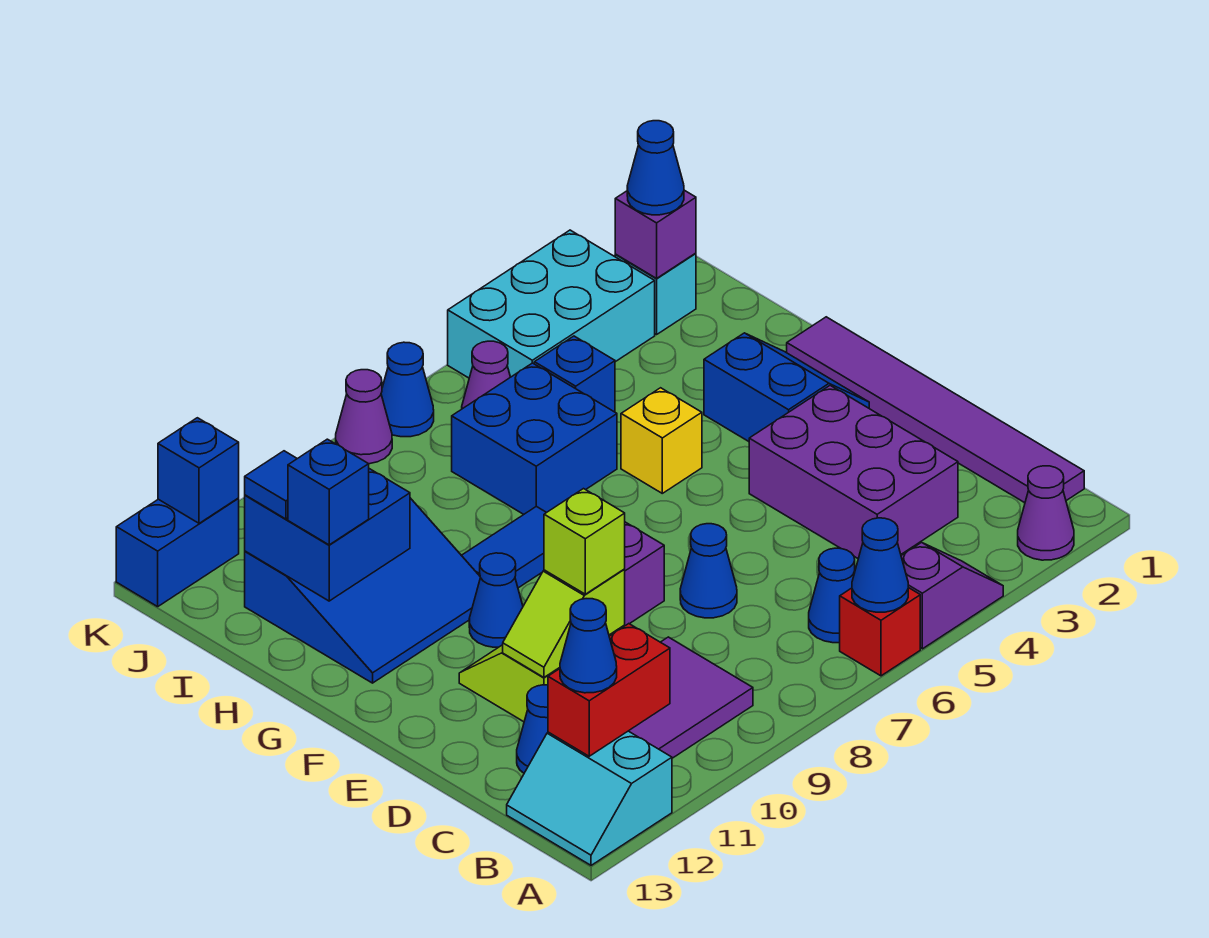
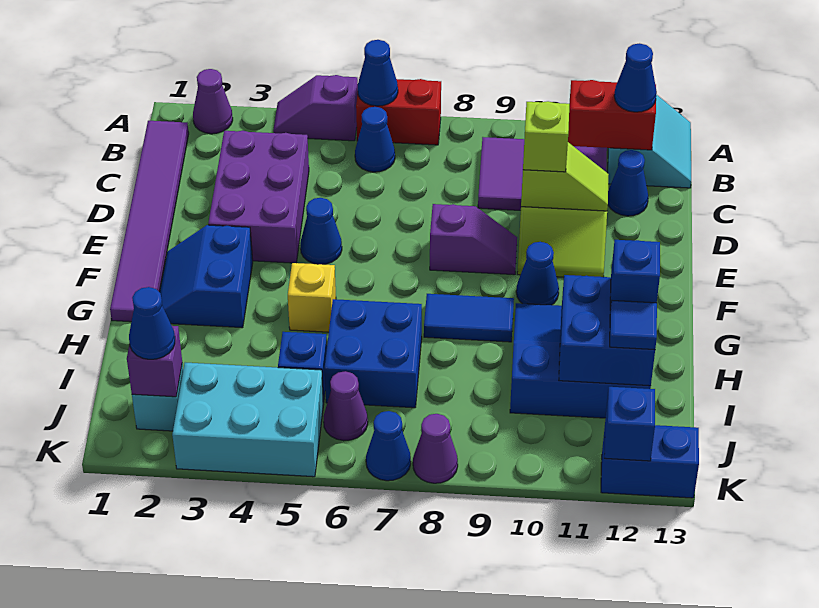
red 1x1 brick [840,588,920,676] -> red 1x2 brick [356,79,441,145]
blue 1x1 cone [680,524,737,618] -> blue 1x1 cone moved to [300,198,342,264]

